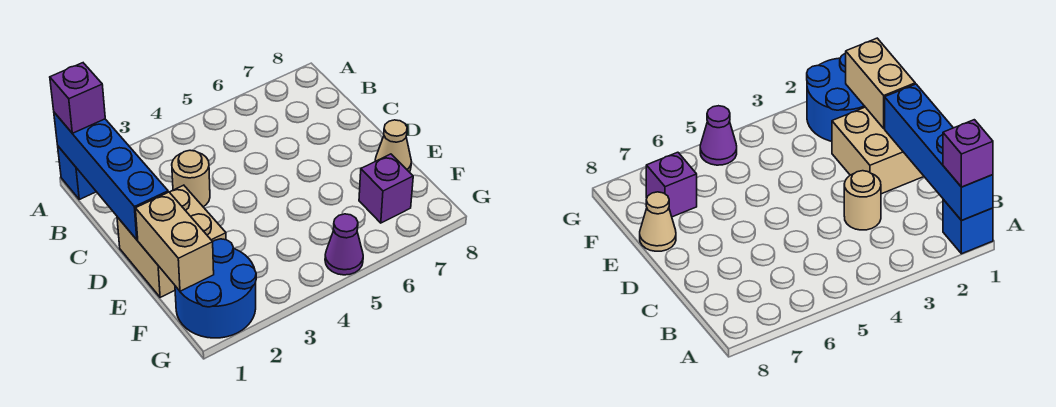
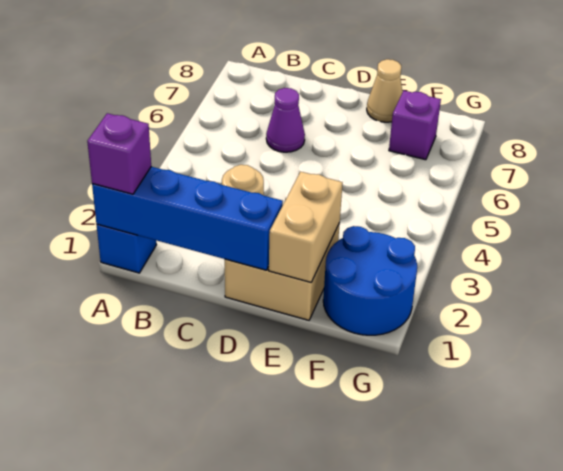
tan 1x2 brick [135,192,214,291] -> tan 1x2 brick turned to [269,172,343,282]
purple 1x1 cone [325,214,363,275] -> purple 1x1 cone moved to [266,88,305,152]

